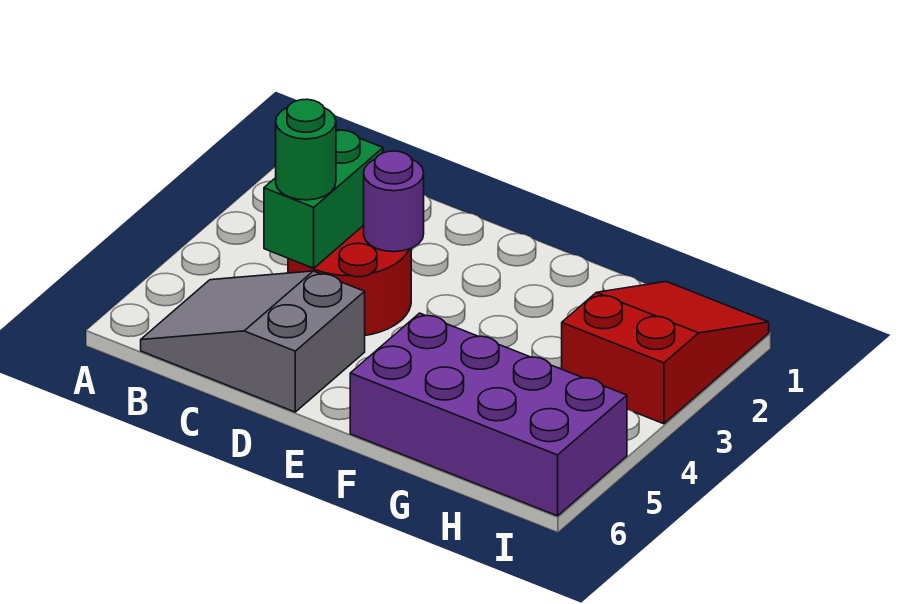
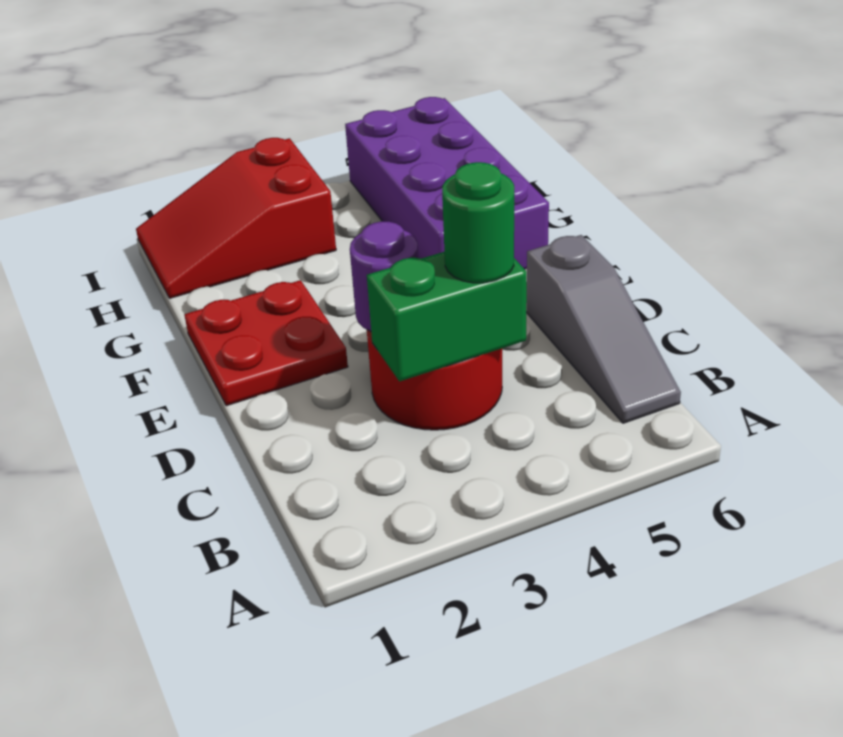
grey 2x3 slope [141,271,365,412] -> grey 1x3 slope [527,235,681,423]
none -> red 2x2 plate [184,280,348,406]

